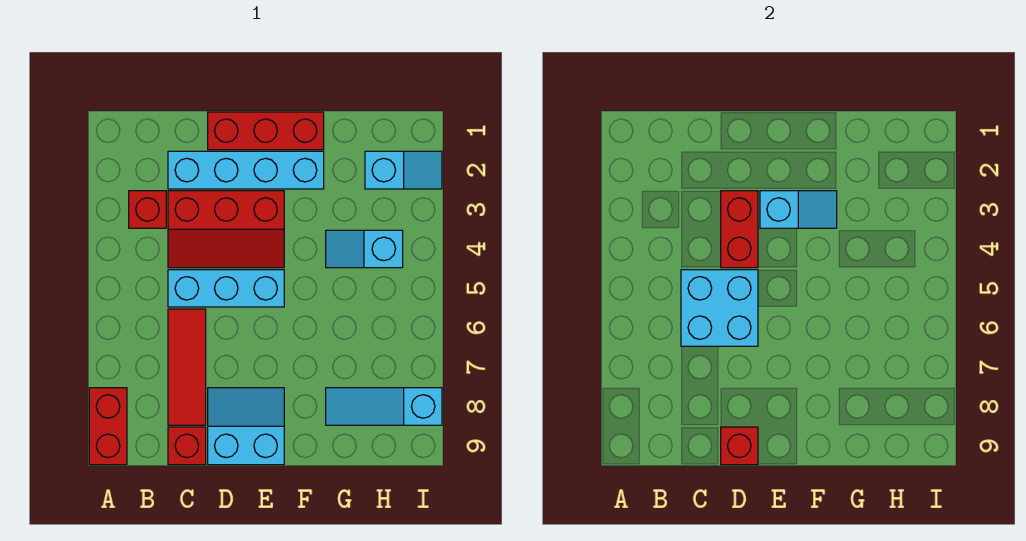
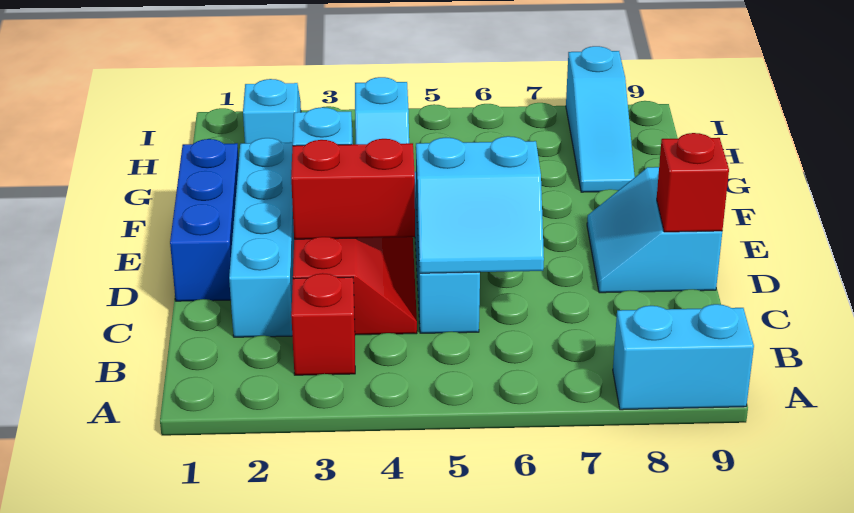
red 1x2 brick [89,388,127,465] -> cyan 1x2 brick [613,304,754,410]
cyan 2x2 brick [681,270,758,346] -> cyan 2x2 slope [416,136,544,273]
red 1x3 tile [168,309,206,425] -> none
red 1x1 brick [168,427,206,465] -> none
red 1x3 brick [208,112,324,150] -> blue 1x3 brick [170,139,239,301]

